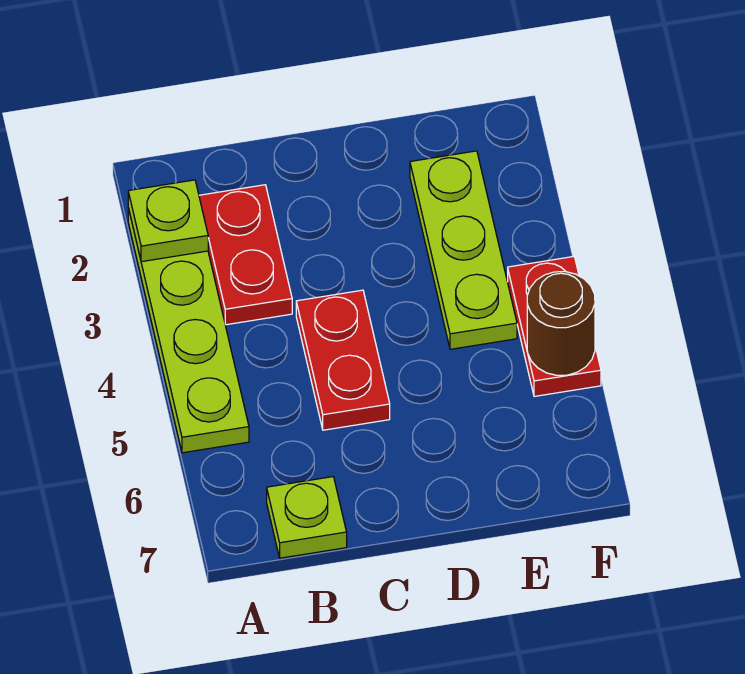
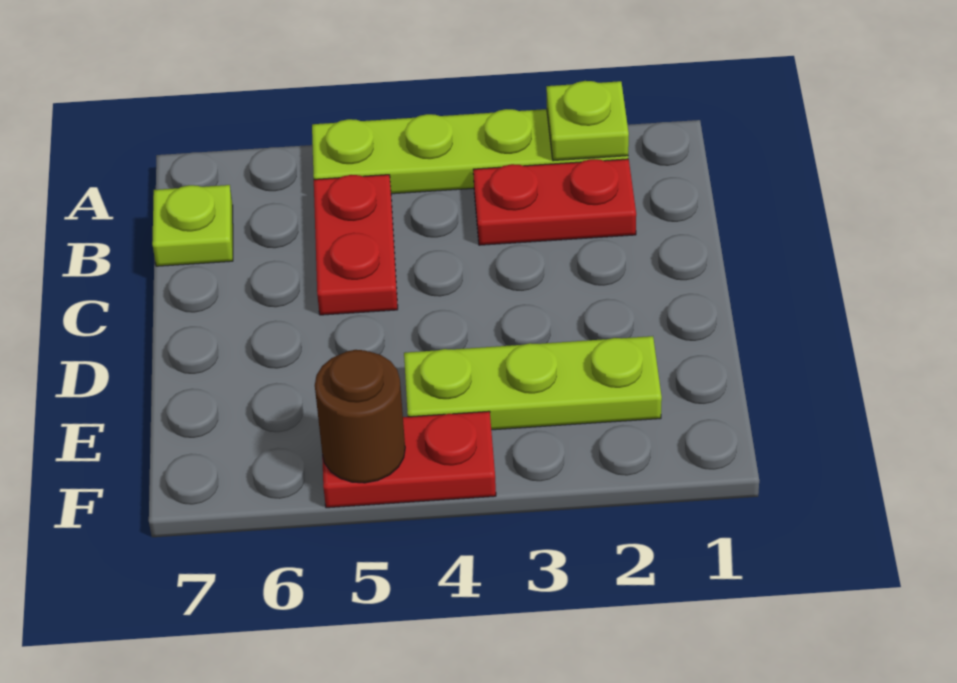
red 1x2 plate [296,290,390,430] -> red 1x2 plate turned to [314,175,398,315]

